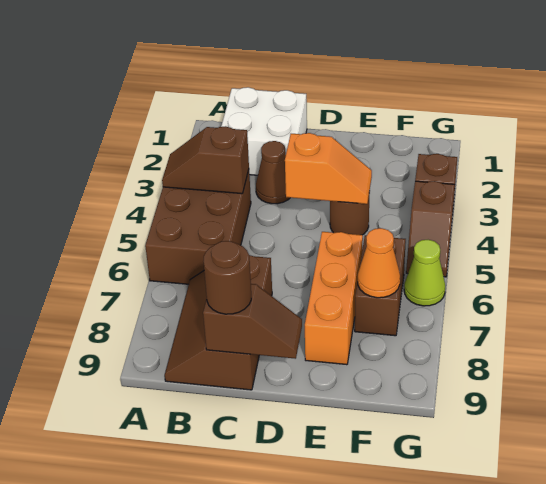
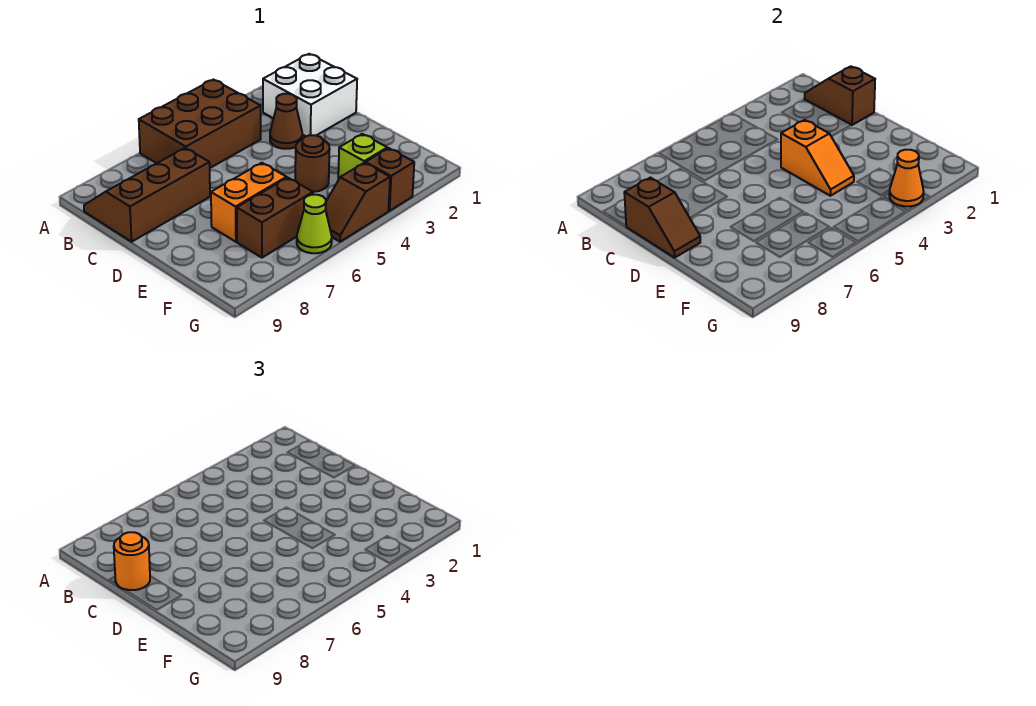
brown 1x2 slope [162,126,249,194] -> brown 1x2 slope moved to [805,66,875,125]
brown 1x1 round brick [203,241,251,314] -> orange 1x1 round brick [114,532,150,590]
orange 1x3 brick [305,232,363,365] -> orange 1x2 brick [211,163,287,242]
none -> lime 1x1 brick [338,134,387,180]
orange 1x1 cone [358,228,400,298] -> orange 1x1 cone moved to [889,150,924,206]

